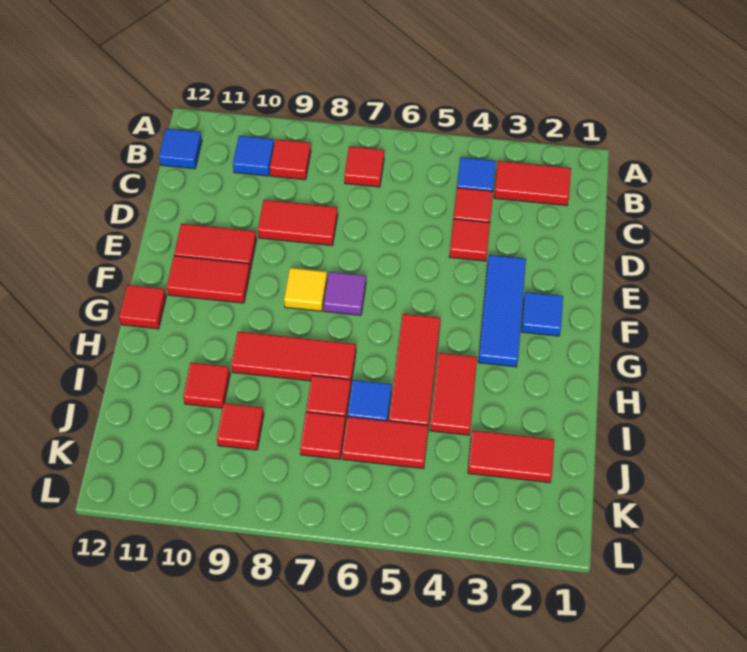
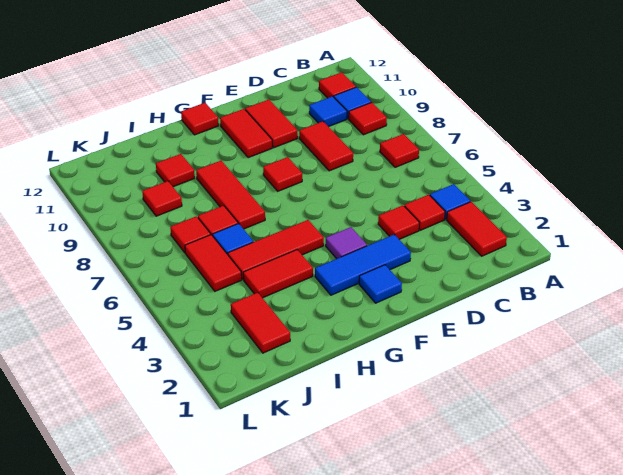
none -> red 1x1 tile [319,72,356,98]
blue 1x1 tile [159,129,202,169] -> blue 1x1 tile moved to [309,96,347,127]
purple 1x1 tile [323,272,366,315] -> purple 1x1 tile moved to [326,227,367,259]
yellow 1x1 tile [284,268,327,311] -> red 1x1 tile [263,157,302,191]

